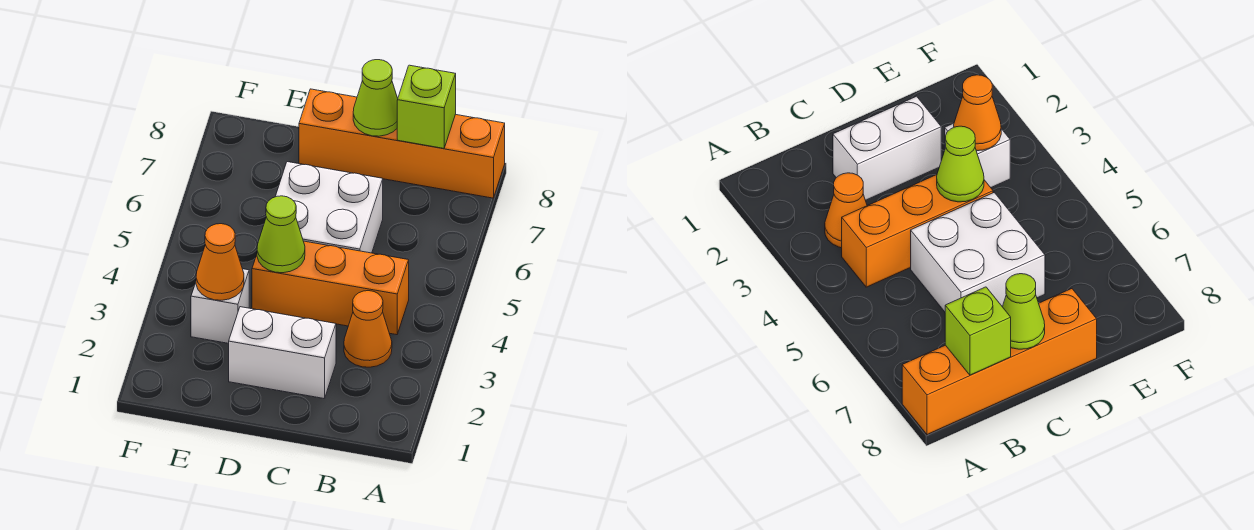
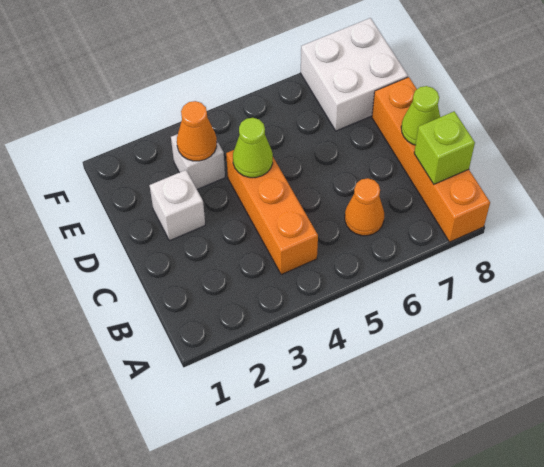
orange 1x1 cone [344,291,392,367] -> orange 1x1 cone moved to [345,178,384,236]
white 1x2 brick [229,307,336,399] -> white 1x1 brick [149,170,205,241]
white 2x2 brick [275,162,383,253] -> white 2x2 brick moved to [301,18,408,131]

